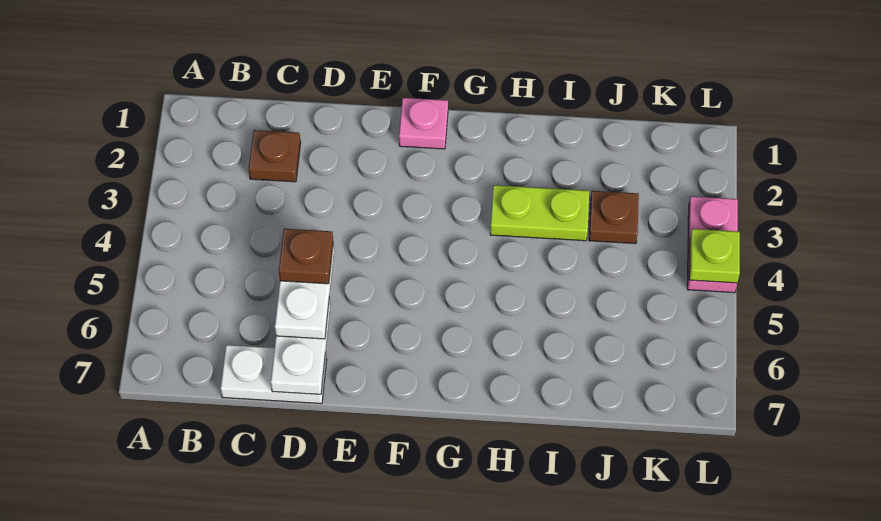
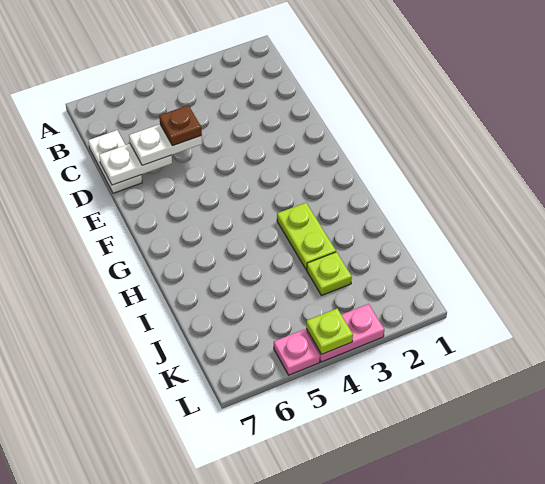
brown 1x1 plate [249,130,301,182] -> none
pink 1x1 plate [399,98,448,149] -> pink 1x1 plate moved to [274,329,320,375]
brown 1x1 plate [589,191,639,244] -> lime 1x1 plate [307,252,352,296]

